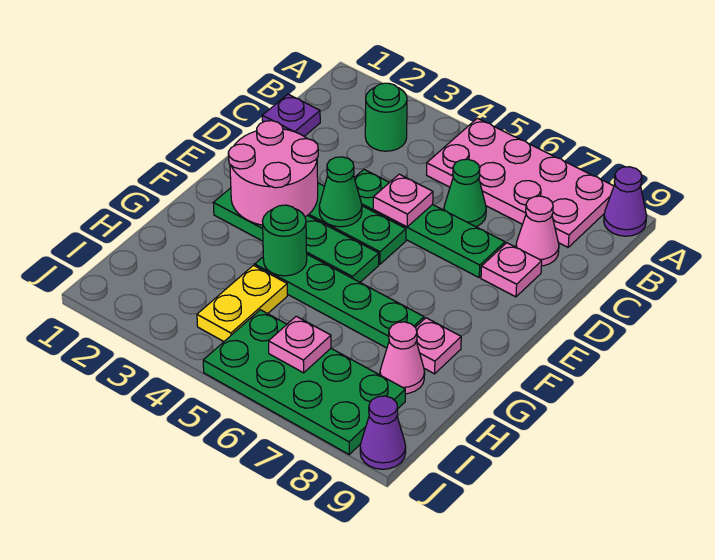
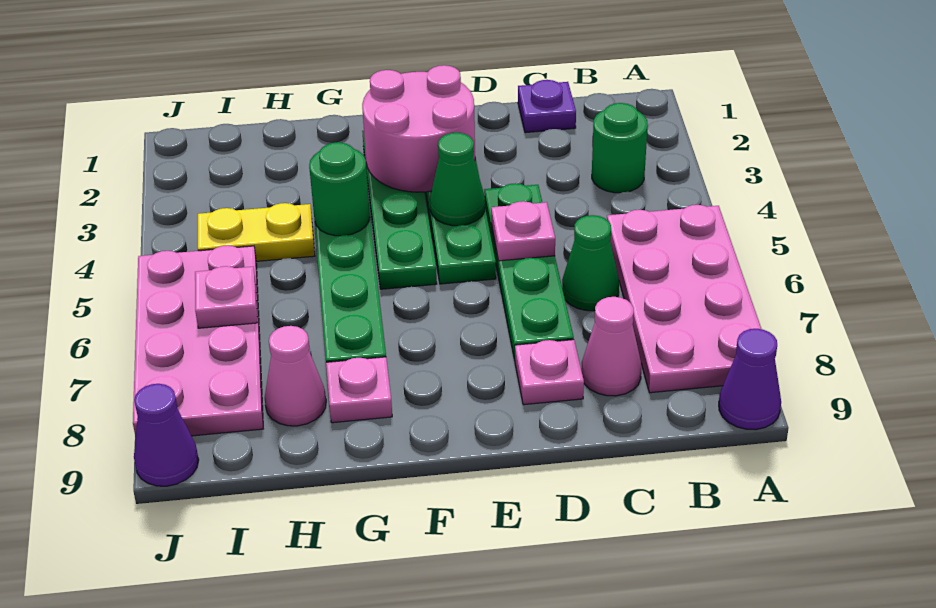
green 2x4 plate [203,310,405,454] -> pink 2x4 plate [133,245,263,437]

